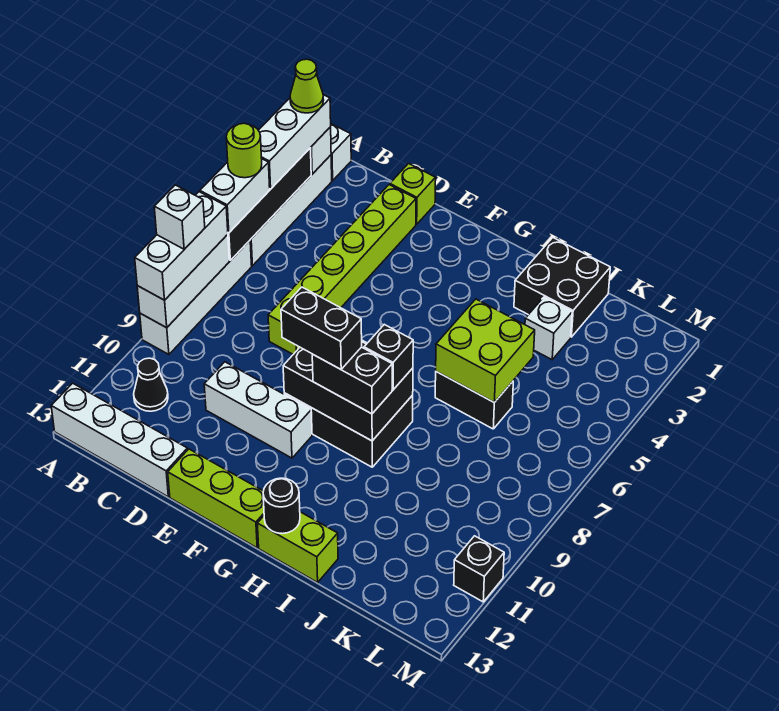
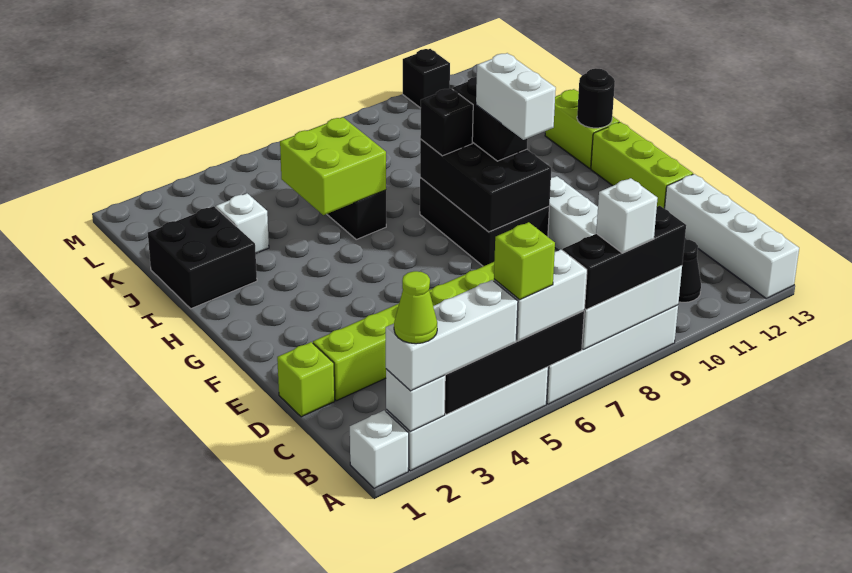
lime 1x1 round brick [226,123,262,178] -> lime 1x1 brick [494,222,555,299]
white 1x3 brick [135,192,228,300] -> black 1x3 brick [563,206,686,310]
black 1x2 brick [281,287,362,369] -> white 1x2 brick [476,53,556,140]

